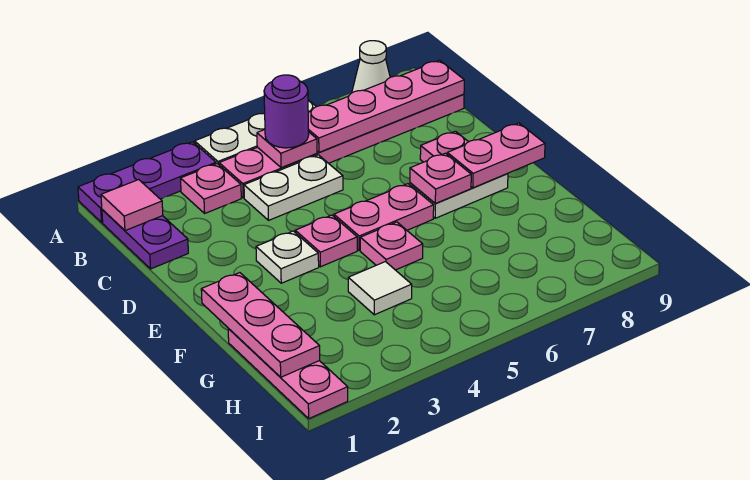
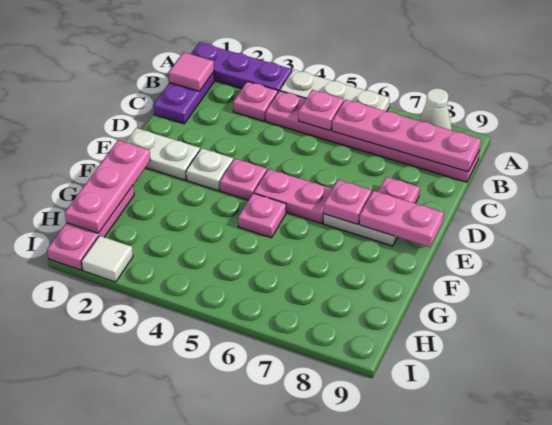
purple 1x1 round brick [264,75,309,148] -> none
white 1x2 plate [244,155,343,220] -> white 1x2 plate moved to [126,128,200,180]
white 1x1 tile [348,262,412,315] -> white 1x1 tile moved to [82,236,133,282]

